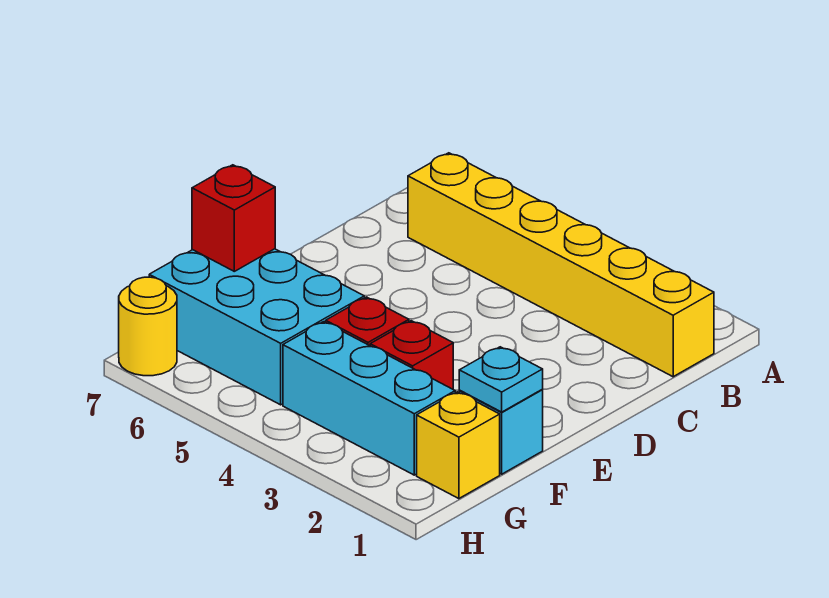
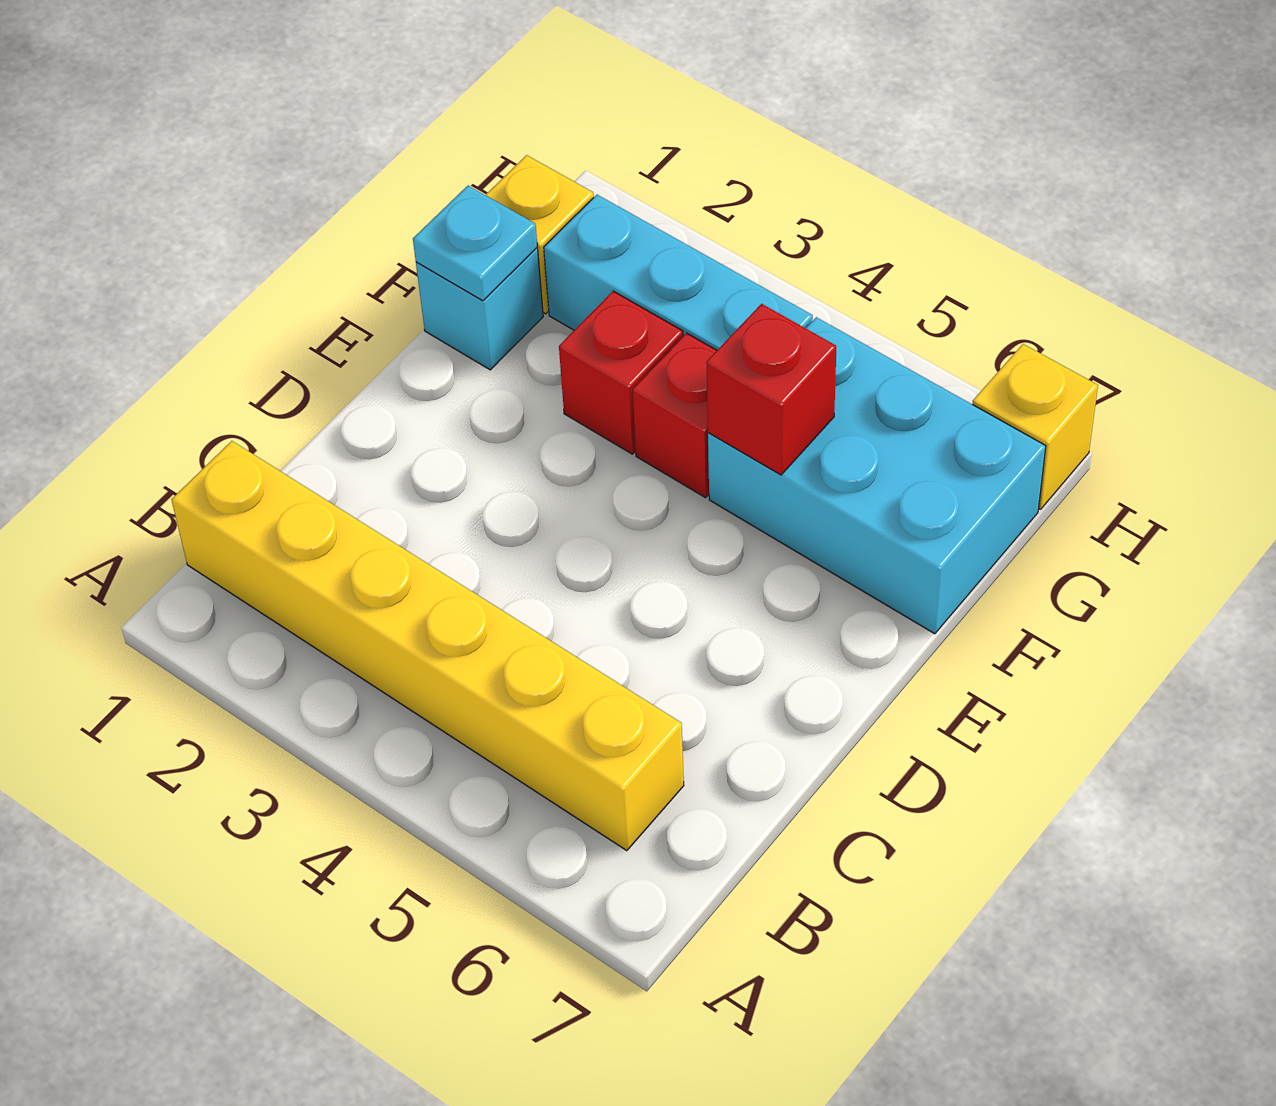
red 1x1 brick [192,165,275,271] -> red 1x1 brick moved to [706,304,836,475]
yellow 1x1 round brick [119,277,177,376] -> yellow 1x1 brick [972,344,1098,510]

